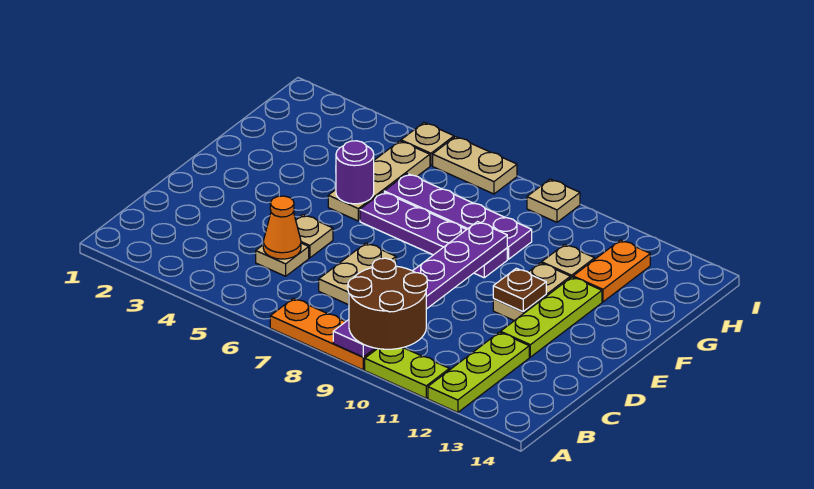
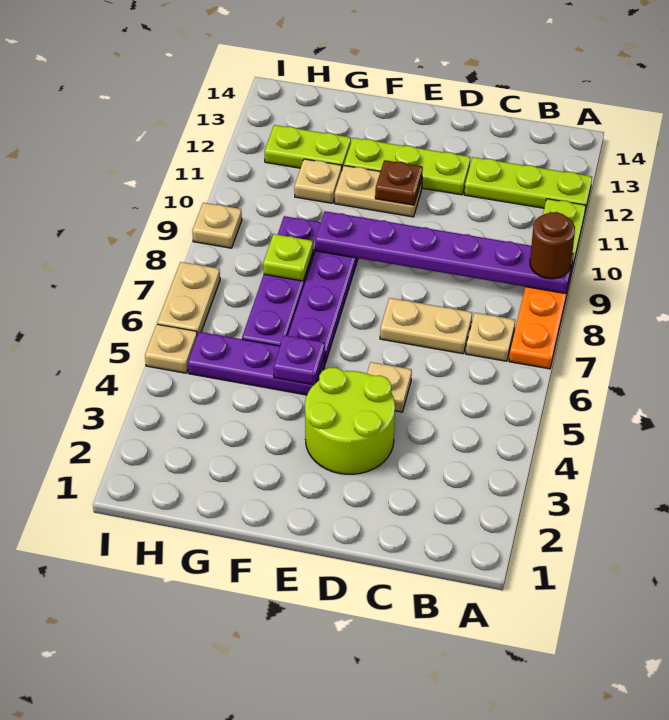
brown 2x2 round brick [348,258,427,349] -> brown 1x1 round brick [530,212,575,279]
tan 1x1 plate [256,243,309,276] -> tan 1x1 plate moved to [466,313,515,361]
orange 1x1 cone [263,196,301,259] -> none
none -> lime 2x2 round brick [305,368,395,474]
tan 1x3 plate [328,141,430,221] -> purple 1x3 plate [188,332,325,395]
purple 1x1 round brick [336,141,374,204] -> purple 1x1 plate [273,335,325,385]
none -> lime 1x1 plate [263,234,313,281]
orange 1x2 plate [573,240,650,302] -> lime 1x2 plate [264,125,351,169]

